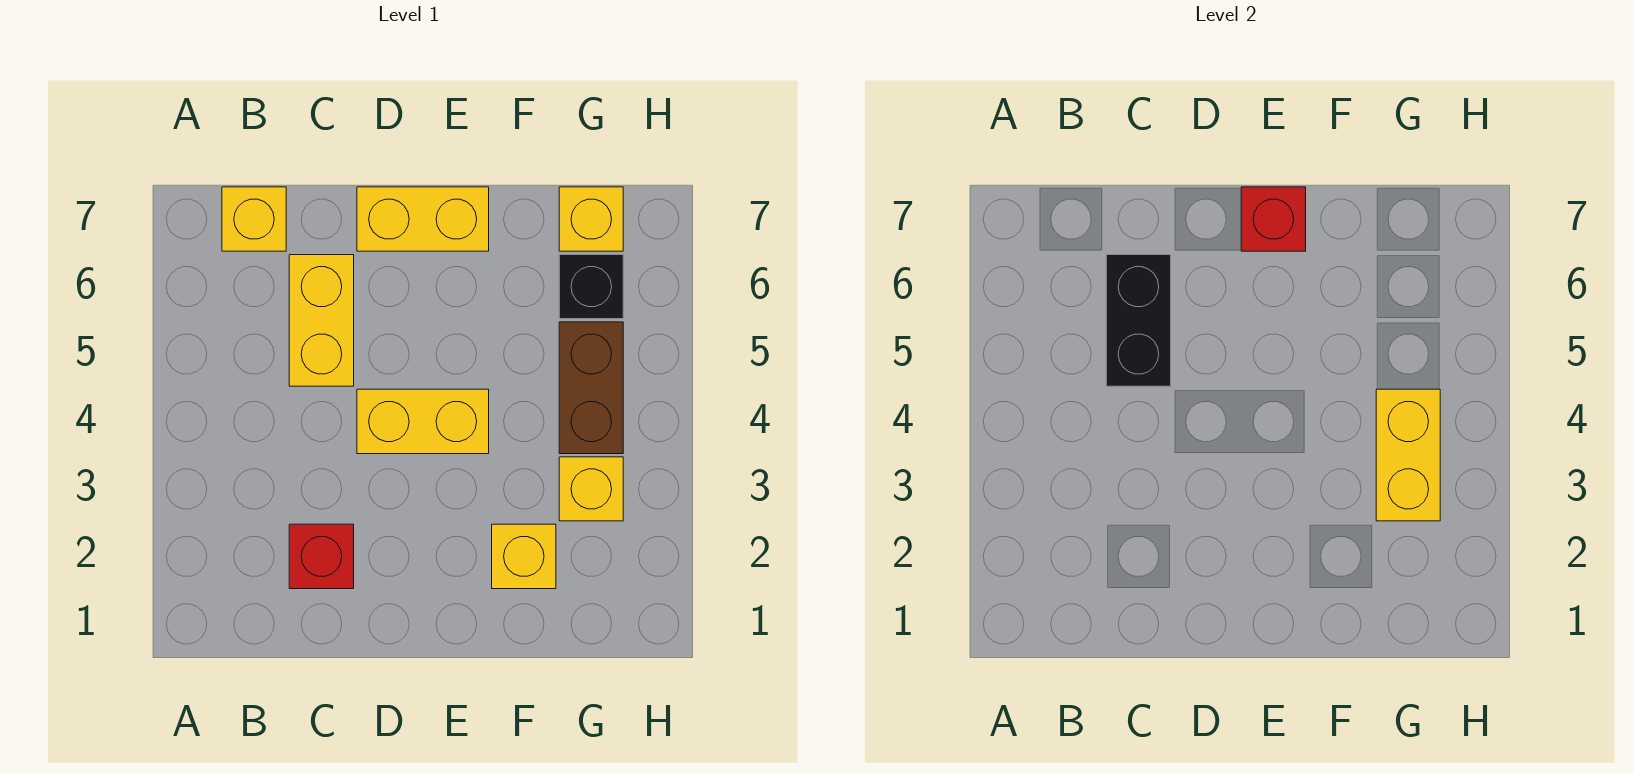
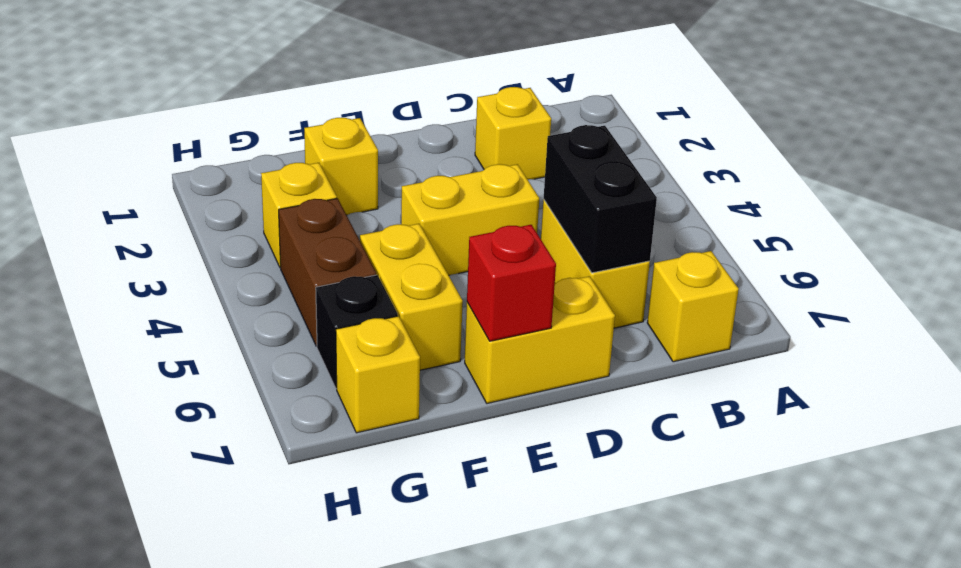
red 1x1 brick [289,524,354,589] -> yellow 1x1 brick [475,87,551,179]
yellow 1x2 brick [1376,389,1440,521] -> yellow 1x2 brick moved to [360,224,463,370]

